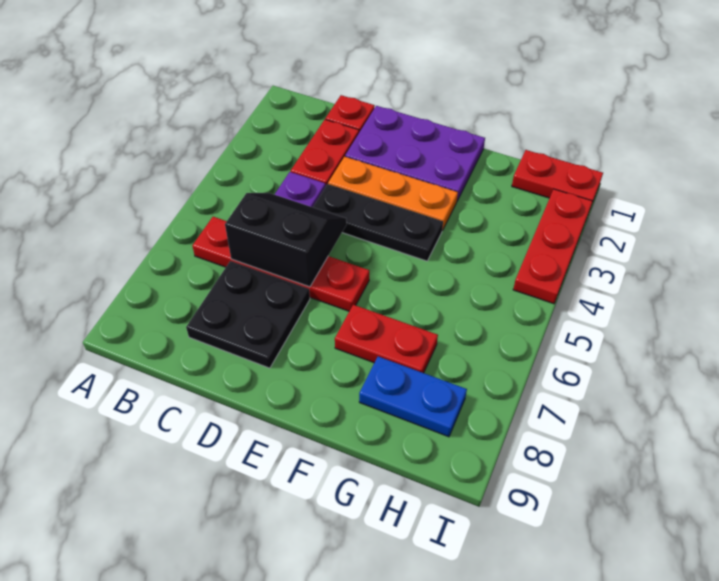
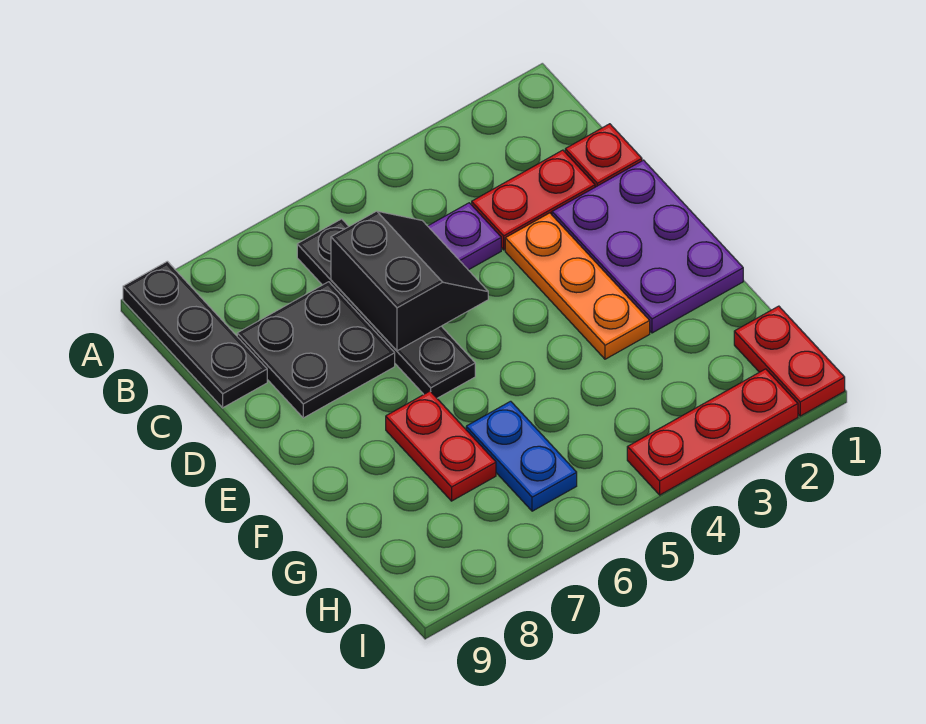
red 1x4 plate [192,217,369,311] -> black 1x4 plate [297,219,475,398]
black 1x3 plate [313,184,443,261] -> black 1x3 plate moved to [123,261,267,408]
blue 1x2 plate [359,357,467,437] -> blue 1x2 plate moved to [466,401,577,511]

